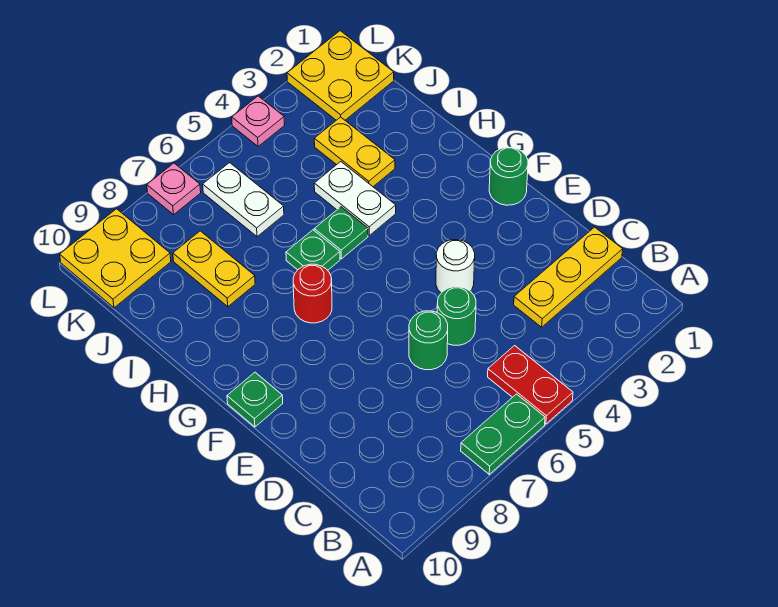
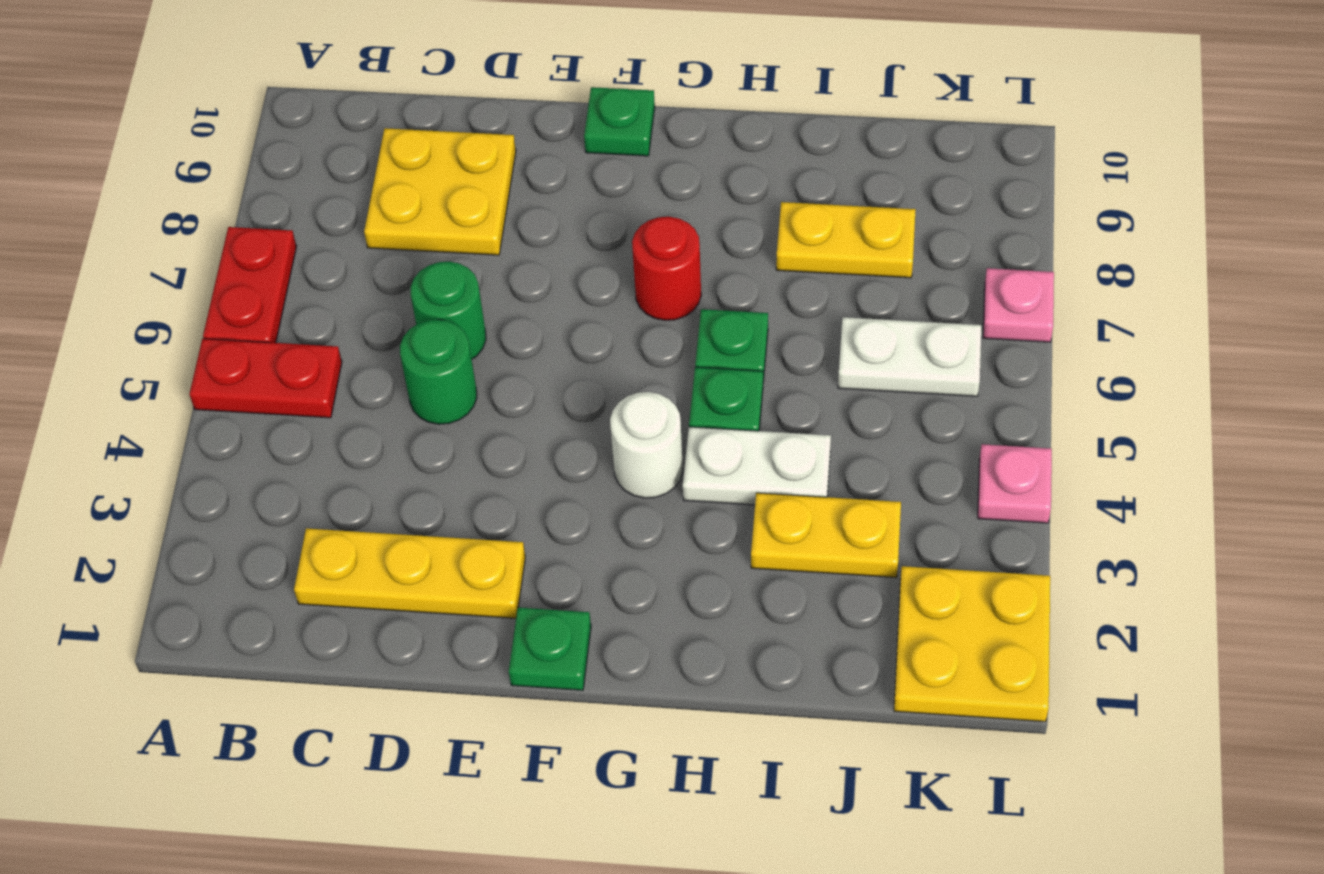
green 1x2 plate [461,394,545,474] -> red 1x2 plate [203,227,296,343]
yellow 1x3 plate [514,227,623,327] -> yellow 1x3 plate turned to [294,528,525,618]
white 1x1 round brick [436,240,475,293] -> white 1x1 round brick moved to [610,392,683,498]
green 1x1 round brick [489,147,528,205] -> green 1x1 plate [509,608,591,690]
yellow 2x2 plate [60,209,171,308] -> yellow 2x2 plate moved to [364,128,516,255]

